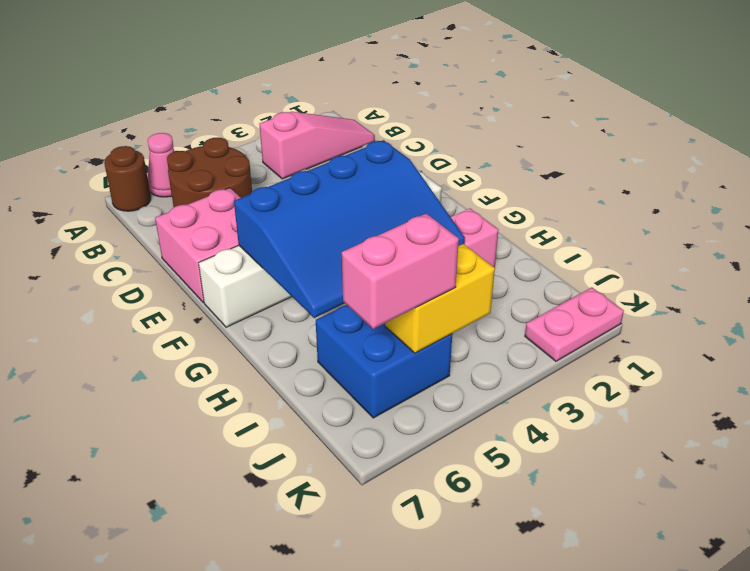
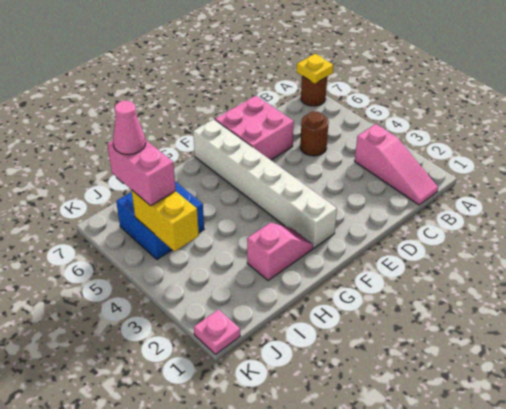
pink 1x1 cone [148,133,175,197] -> pink 1x1 cone moved to [113,101,146,155]
none -> yellow 1x1 plate [297,54,333,84]
brown 2x2 round brick [167,138,252,207] -> brown 1x1 round brick [300,111,329,156]
blue 3x4 slope [234,140,465,318] -> none
pink 1x2 plate [525,287,624,361] -> pink 1x1 plate [194,309,240,355]

